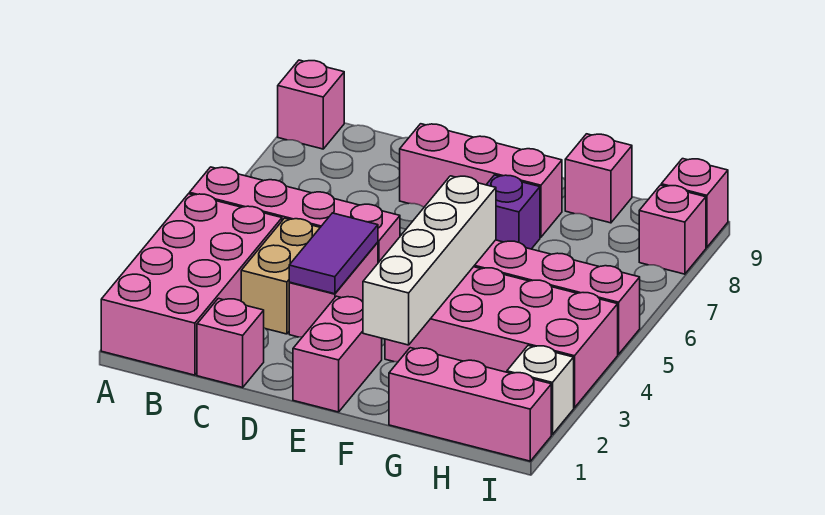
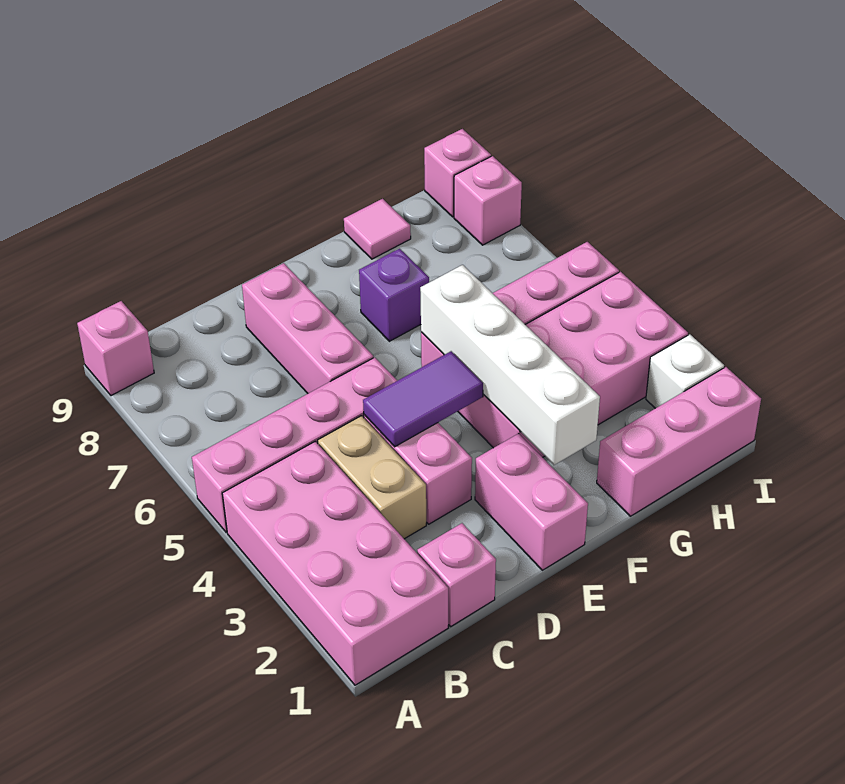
purple 1x2 tile [289,213,378,294] -> purple 1x2 tile turned to [363,351,483,447]
pink 1x3 brick [400,124,562,237] -> pink 1x3 brick turned to [242,263,373,393]
pink 1x1 brick [565,134,632,223] -> pink 1x1 tile [344,199,411,259]

